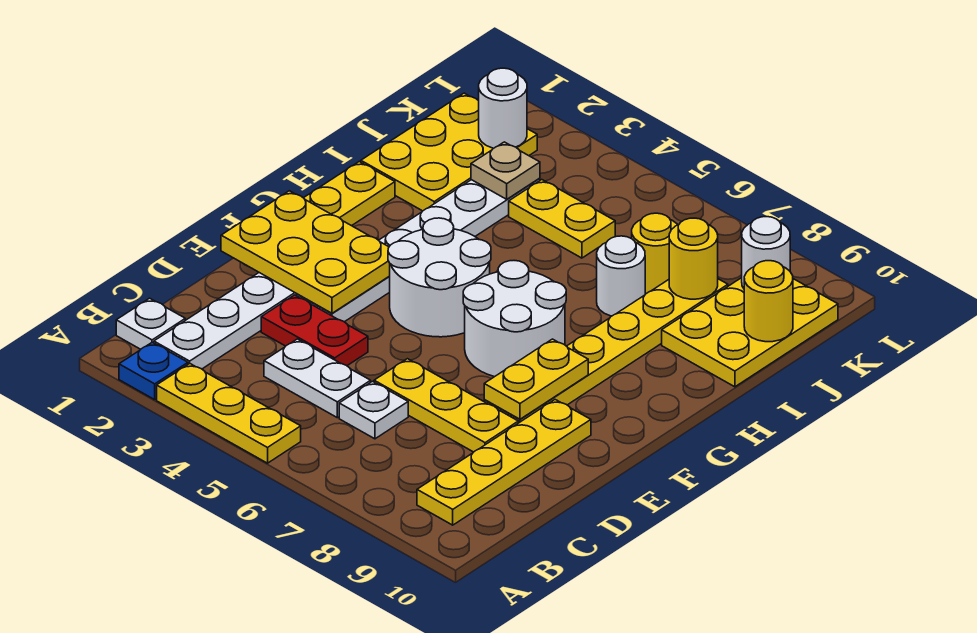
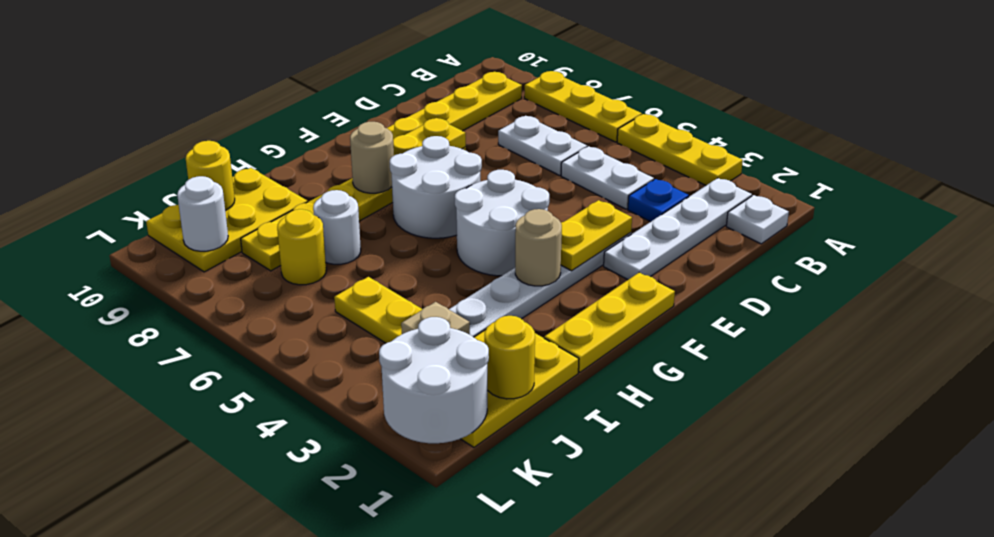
blue 1x1 plate [119,342,188,400] -> blue 1x1 plate moved to [628,179,689,222]
white 1x1 plate [339,382,408,439] -> white 1x2 plate [498,116,587,176]
red 1x2 plate [261,295,368,366] -> none
yellow 1x3 plate [374,359,518,452] -> yellow 1x3 plate moved to [524,71,642,142]
yellow 2x3 plate [221,191,390,313] -> yellow 1x2 plate [561,200,632,271]
none -> tan 1x1 round brick [515,209,562,286]
none -> tan 1x1 round brick [350,122,394,193]
yellow 1x1 round brick [669,218,718,299] -> yellow 1x1 round brick moved to [485,316,535,399]
white 1x1 round brick [479,68,527,148] -> white 2x2 round brick [379,317,489,443]

